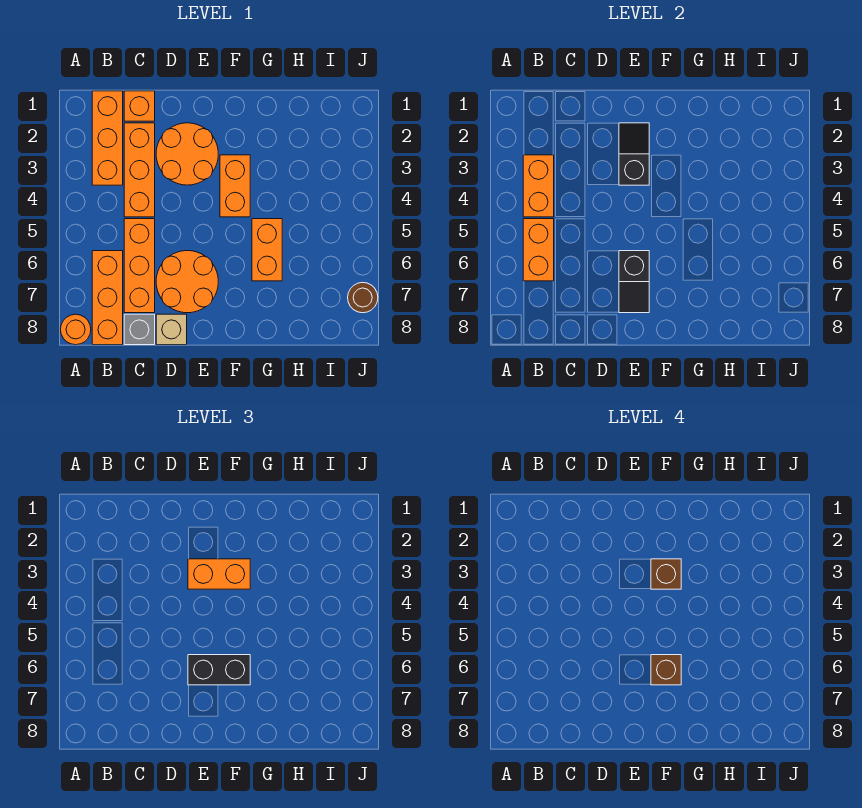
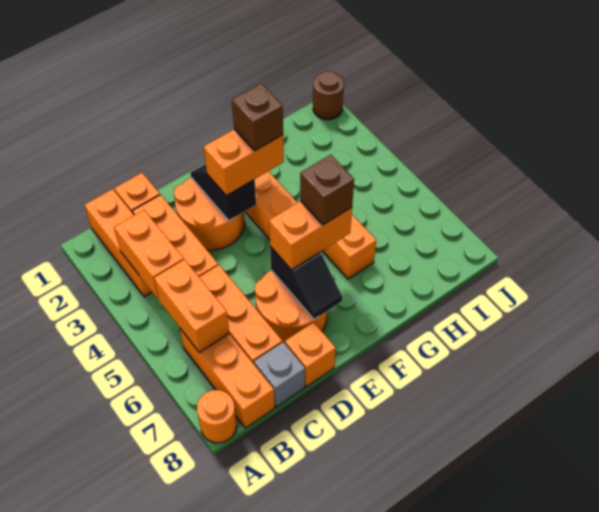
tan 1x1 brick [156,314,187,345] -> orange 1x1 brick [285,322,336,387]
black 1x2 brick [188,655,250,685] -> orange 1x2 brick [269,201,352,270]
brown 1x1 round brick [348,282,378,313] -> brown 1x1 round brick moved to [313,71,344,120]

